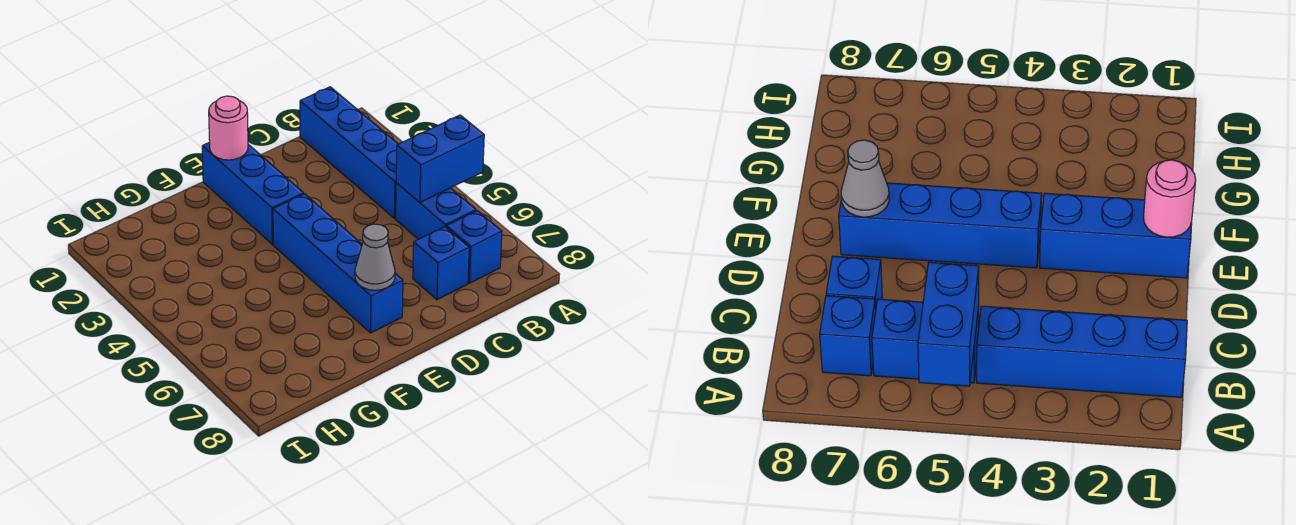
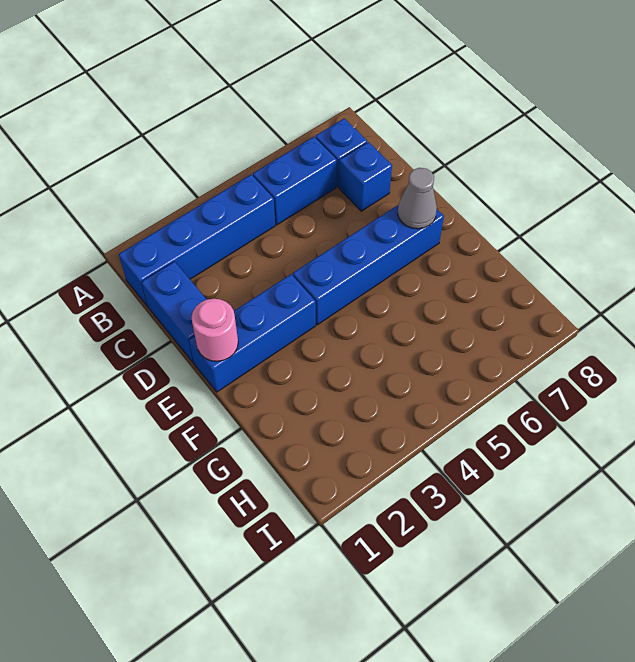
blue 1x2 brick [396,115,484,202] -> blue 1x2 brick moved to [142,262,207,362]

